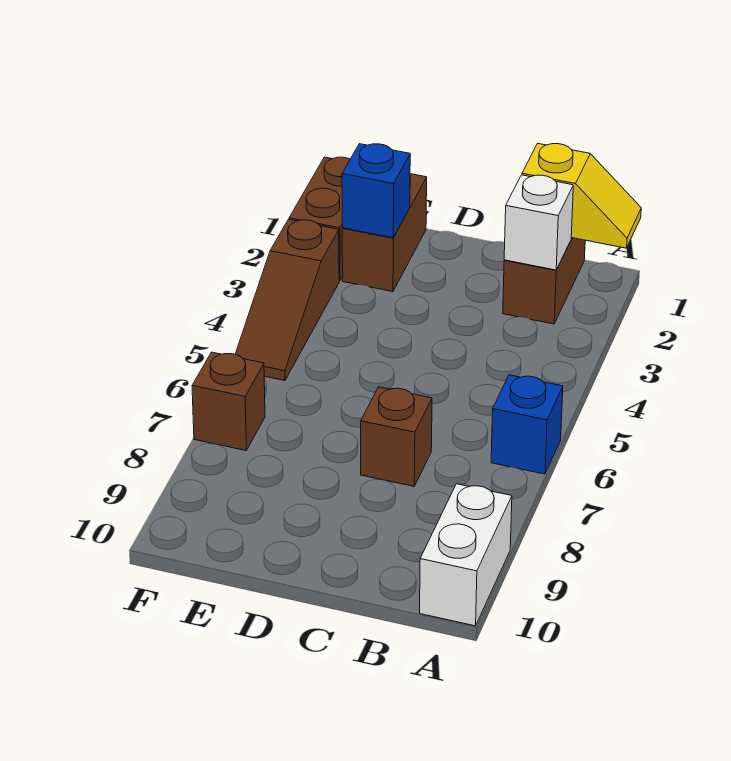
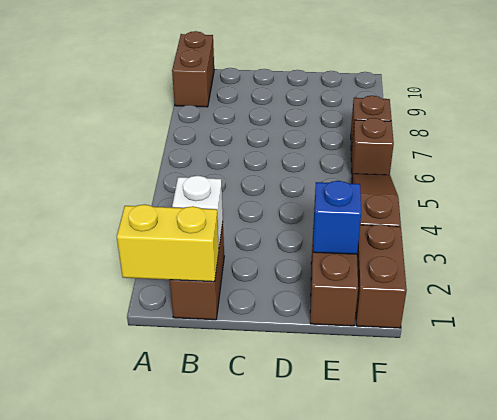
yellow 1x2 slope [522,144,641,248] -> yellow 1x2 brick [117,205,219,282]
blue 1x1 brick [491,375,563,474] -> none
white 1x2 brick [420,484,512,626] -> brown 1x2 brick [172,31,214,107]
brown 1x1 brick [361,387,432,486] -> brown 1x1 brick moved to [351,118,394,175]

